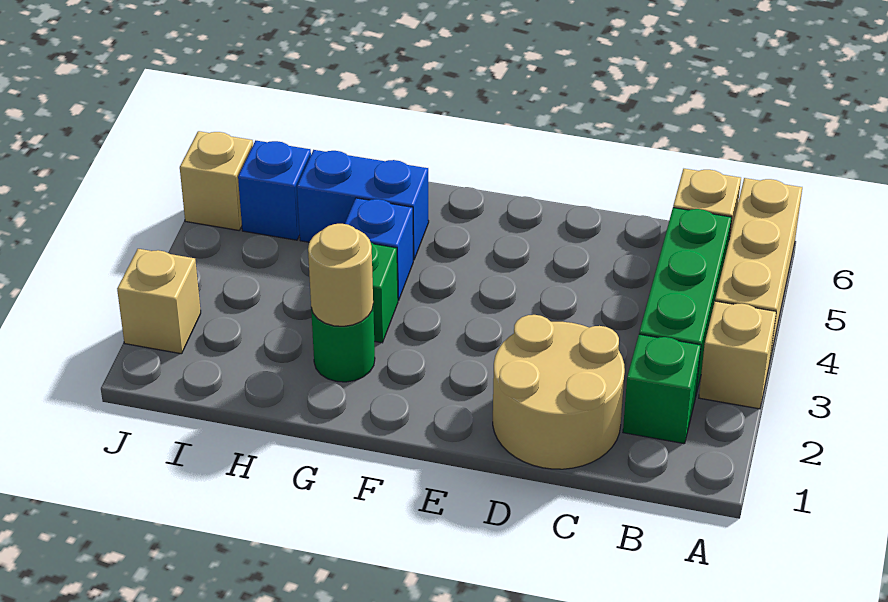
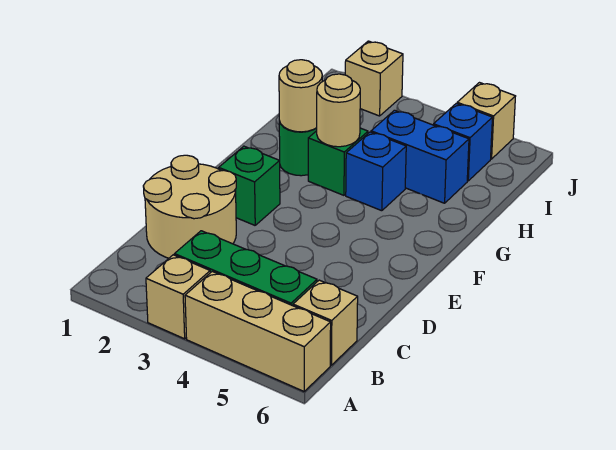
green 1x1 brick [623,334,701,444] -> green 1x1 brick moved to [219,146,280,225]
none -> tan 1x1 round brick [317,74,360,147]
blue 1x2 brick [297,150,429,260] -> blue 1x2 brick turned to [371,110,469,203]

